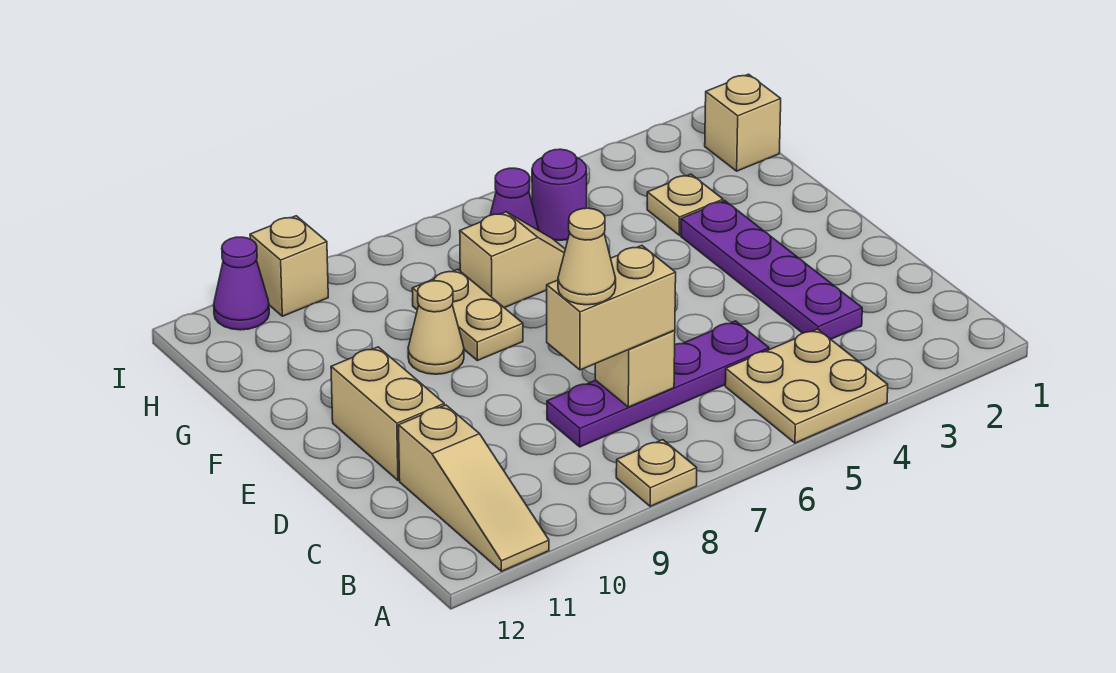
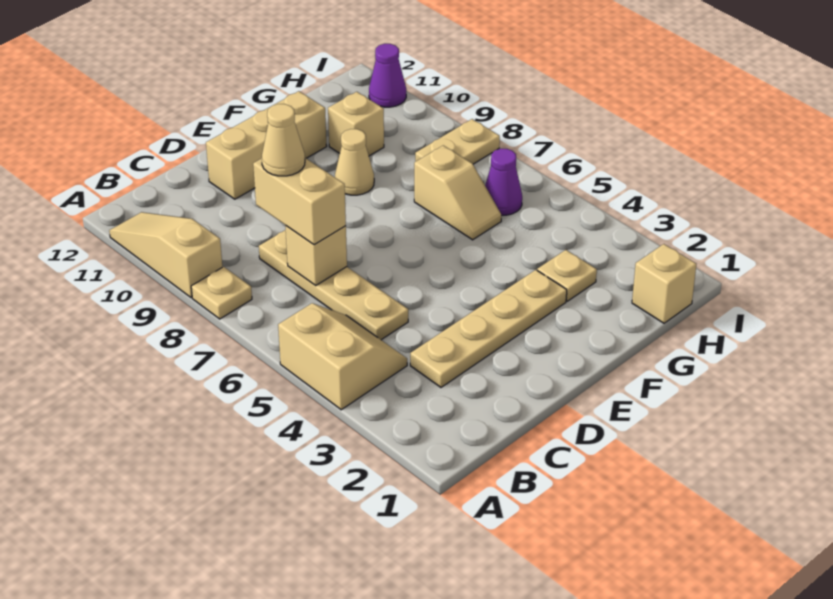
tan 2x2 plate [725,329,888,443] -> tan 2x2 slope [278,303,407,410]
tan 1x3 slope [399,405,549,571] -> tan 1x3 slope turned to [109,212,222,298]
purple 1x4 plate [681,201,862,339] -> tan 1x4 plate [410,270,567,387]
purple 1x4 plate [547,321,769,447] -> tan 1x4 plate [259,230,408,340]
tan 1x2 brick [331,347,444,480] -> tan 1x3 brick [206,91,327,199]
tan 1x2 plate [412,269,523,361] -> tan 1x2 plate moved to [415,119,500,164]
purple 1x1 round brick [532,149,587,240] -> none
tan 1x1 brick [250,216,328,316] -> tan 1x1 brick moved to [328,92,384,156]

